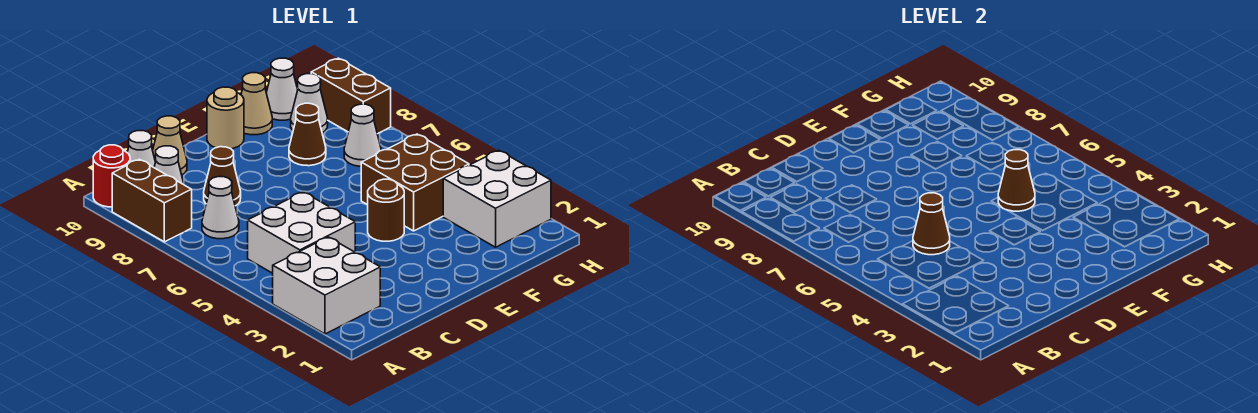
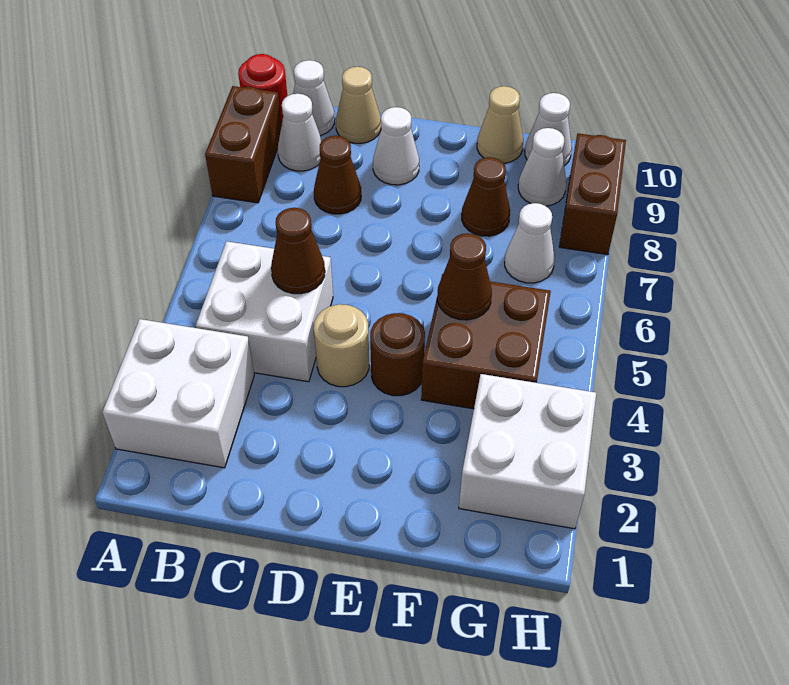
white 1x1 cone [202,177,239,239] -> white 1x1 cone moved to [373,107,419,185]
tan 1x1 round brick [207,87,244,149] -> tan 1x1 round brick moved to [314,304,369,387]

